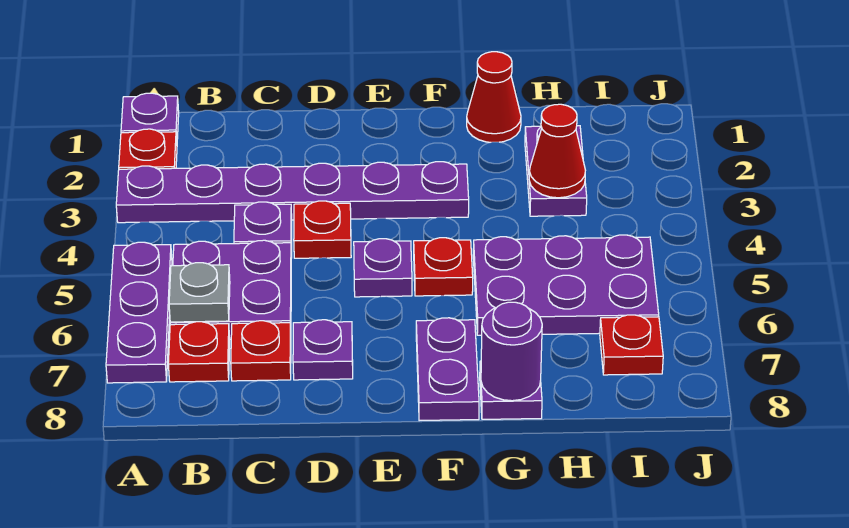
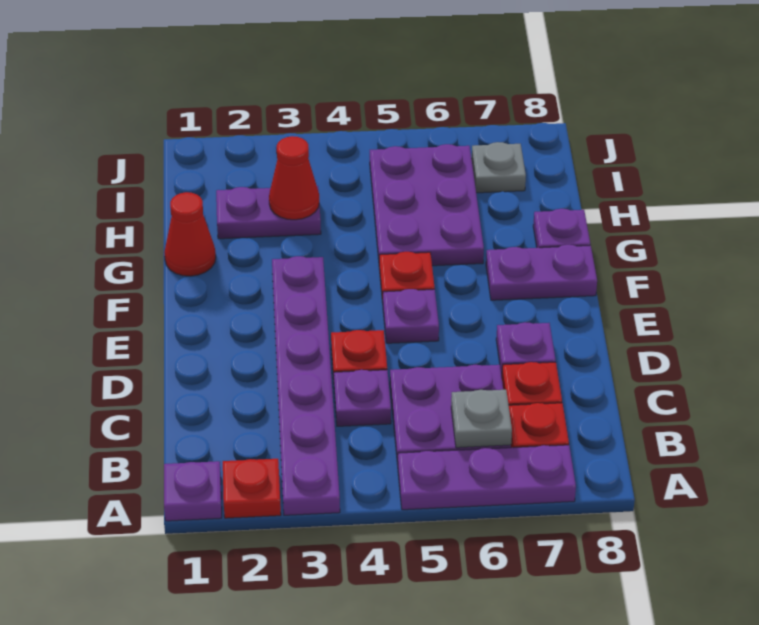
purple 1x1 round brick [481,302,542,401] -> none
red 1x1 plate [600,315,663,375] -> grey 1x1 plate [472,142,526,193]

